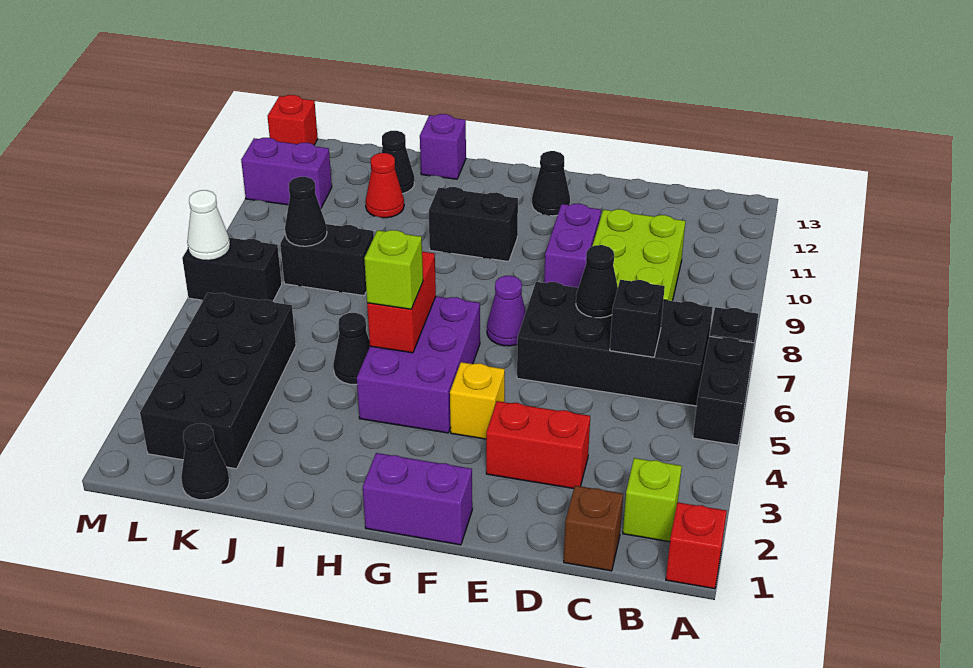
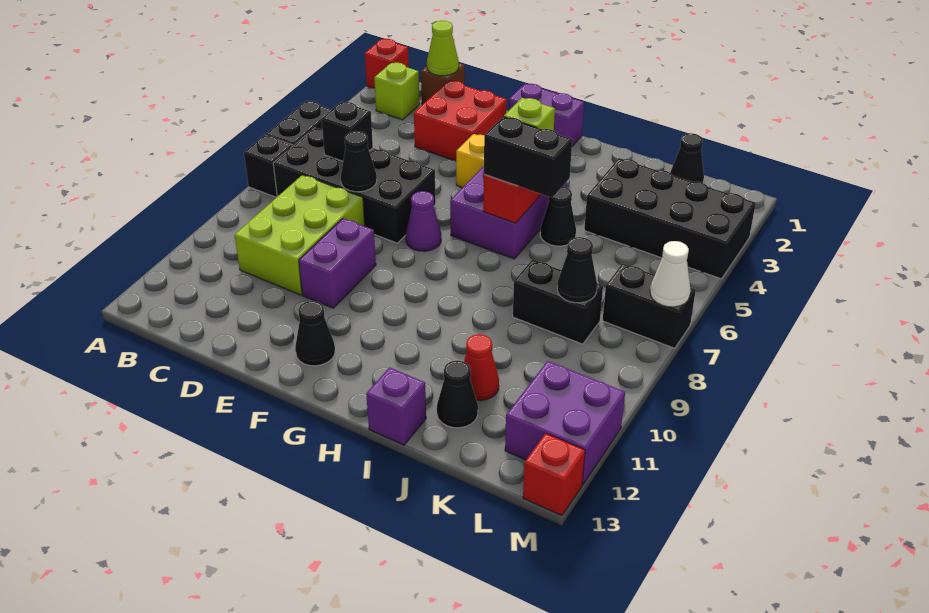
none -> lime 1x1 cone [427,21,459,76]
red 1x2 brick [486,401,590,489] -> red 2x2 brick [414,81,507,161]
black 1x2 brick [429,187,518,262] -> black 1x2 brick moved to [484,117,572,198]
black 2x4 brick [140,293,296,469] -> black 2x4 brick turned to [584,158,756,279]
purple 1x2 brick [241,138,332,208] -> purple 2x2 brick [505,361,625,485]

